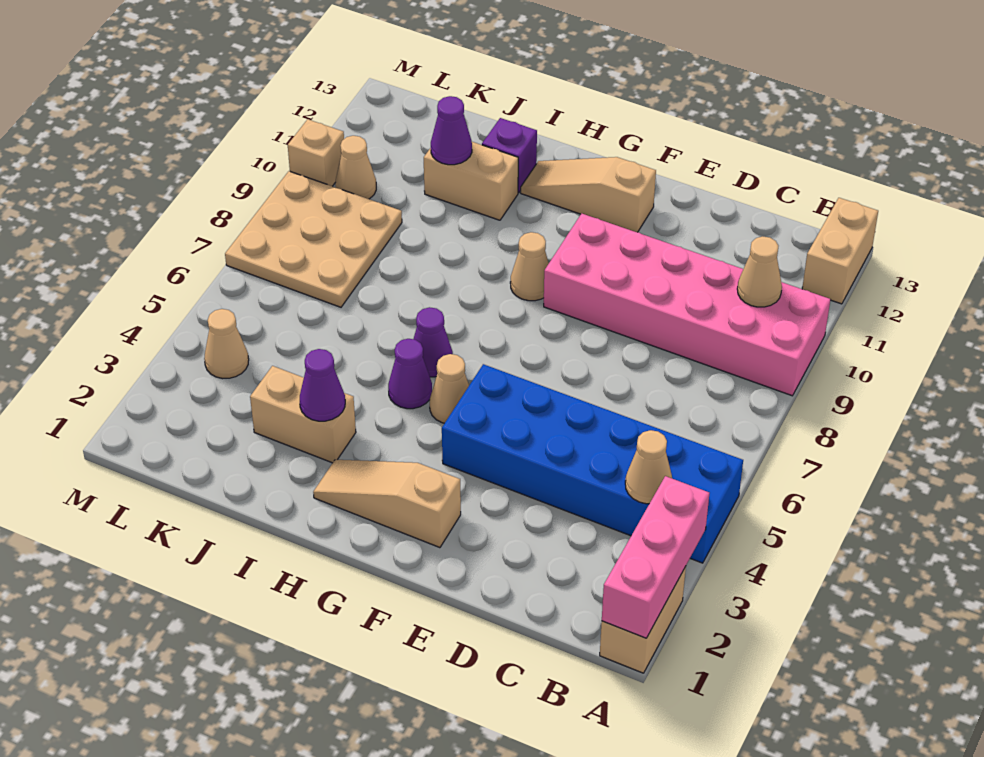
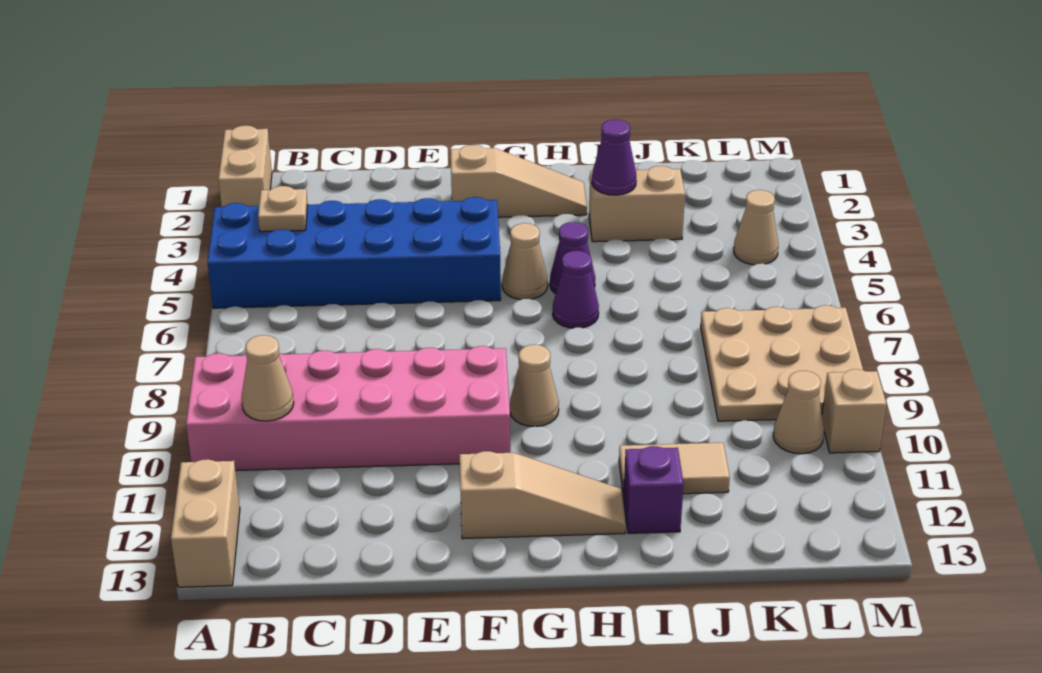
pink 1x3 brick [602,476,709,638] -> none
tan 1x1 cone [625,430,672,504] -> tan 1x1 plate [258,186,308,232]
tan 1x2 brick [424,142,518,220] -> tan 1x2 tile [619,443,730,495]
purple 1x1 cone [431,96,472,165] -> none

